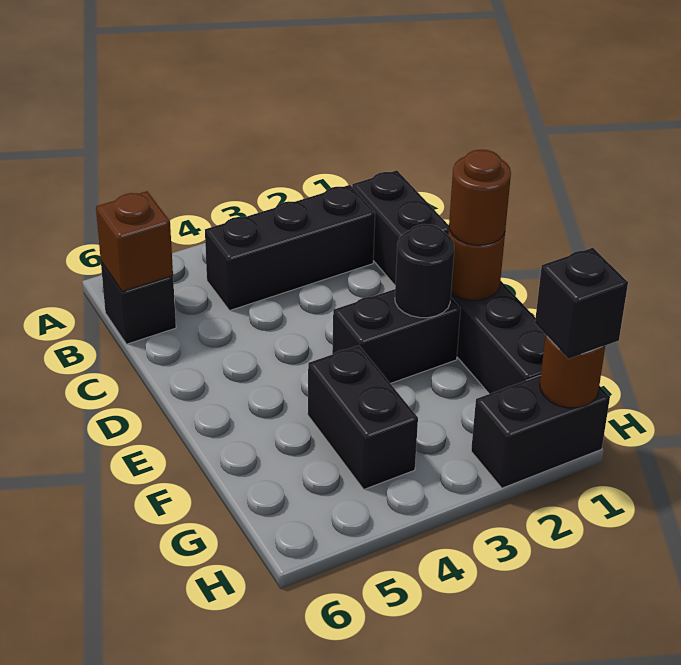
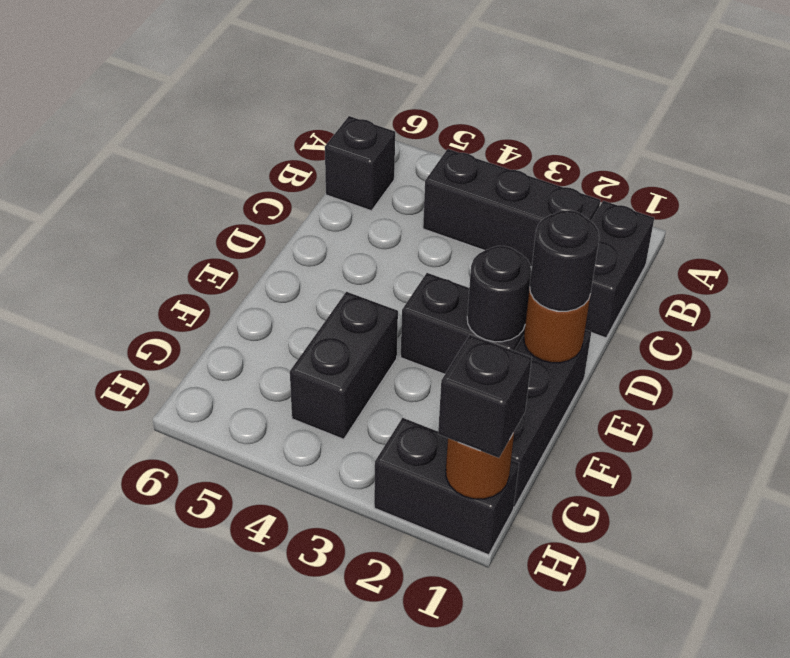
brown 1x1 brick [96,191,173,292] -> none
brown 1x1 round brick [449,150,511,245] -> black 1x1 round brick [530,210,599,311]

